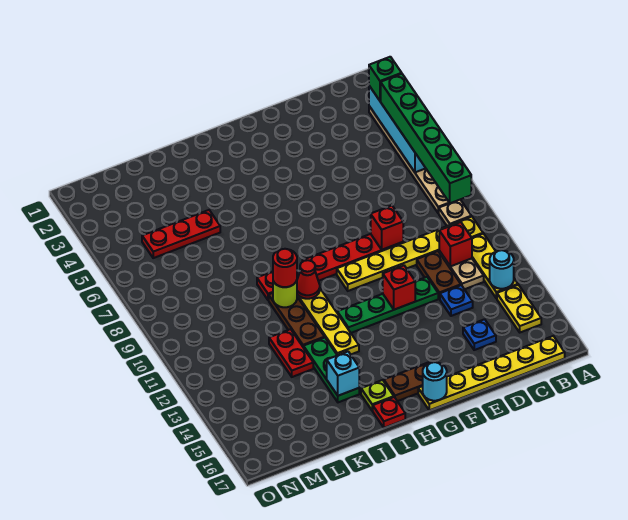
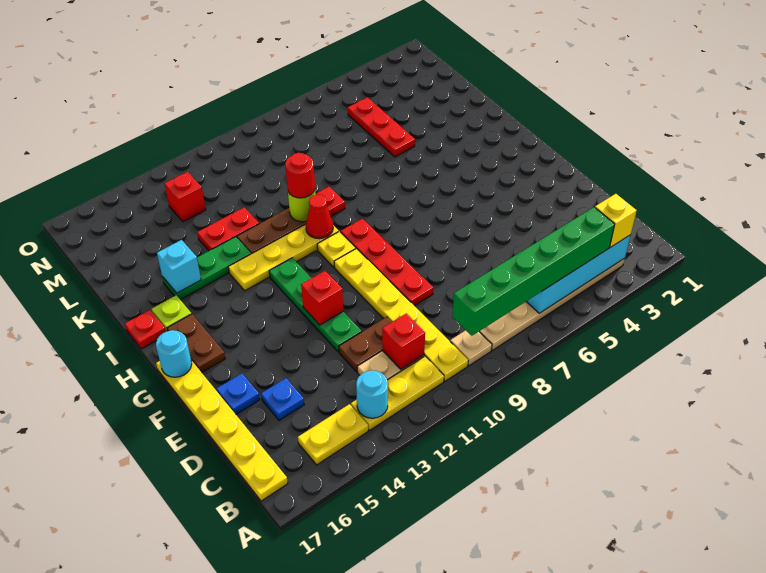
green 1x1 brick [369,57,402,101] -> yellow 1x1 brick [595,194,637,247]
blue 1x1 plate [440,285,473,316] -> blue 1x1 plate moved to [217,374,260,414]
red 1x1 brick [371,206,403,250] -> red 1x1 brick moved to [165,172,206,222]
none -> yellow 1x1 plate [317,231,356,267]

